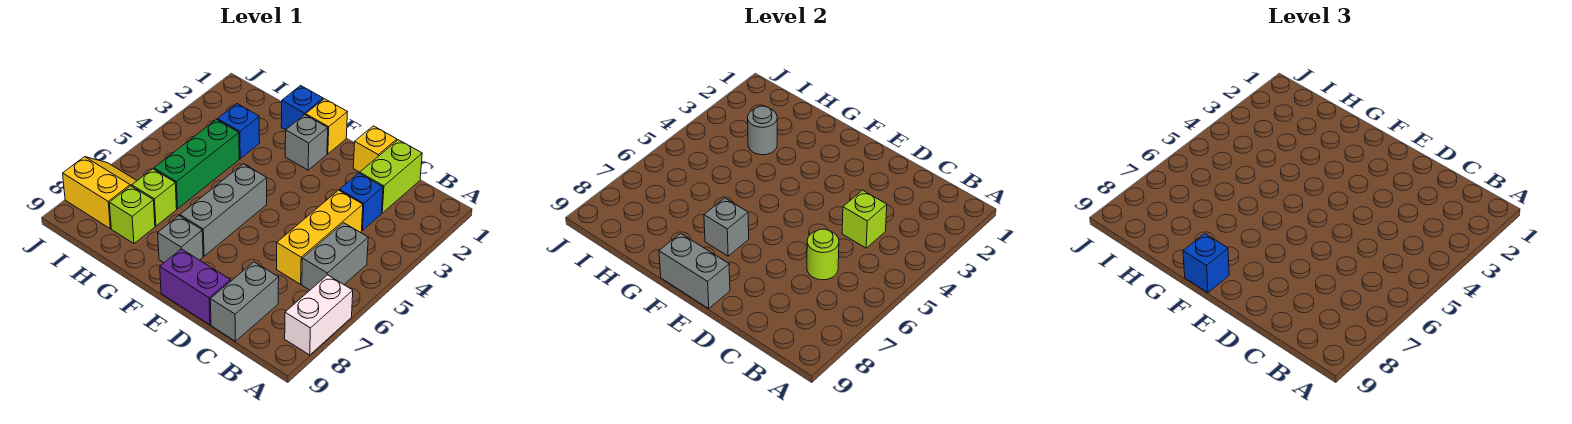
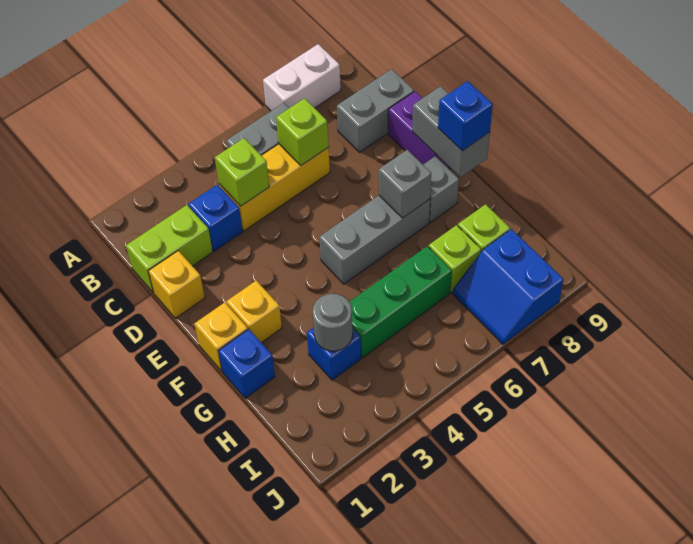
lime 1x1 round brick [807,229,839,280] -> lime 1x1 brick [276,98,329,165]
grey 1x1 brick [285,115,328,170] -> yellow 1x1 brick [226,281,282,343]
yellow 2x2 slope [63,157,137,229] -> blue 2x2 slope [453,229,563,344]

